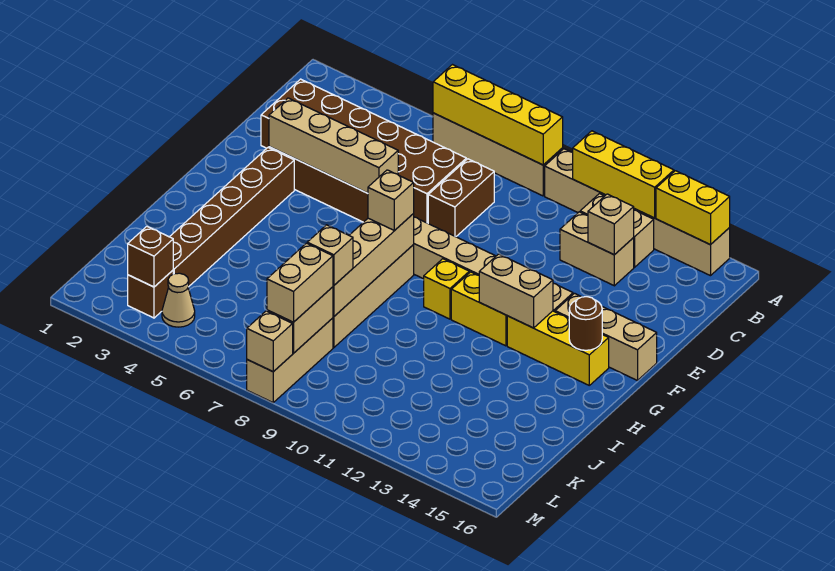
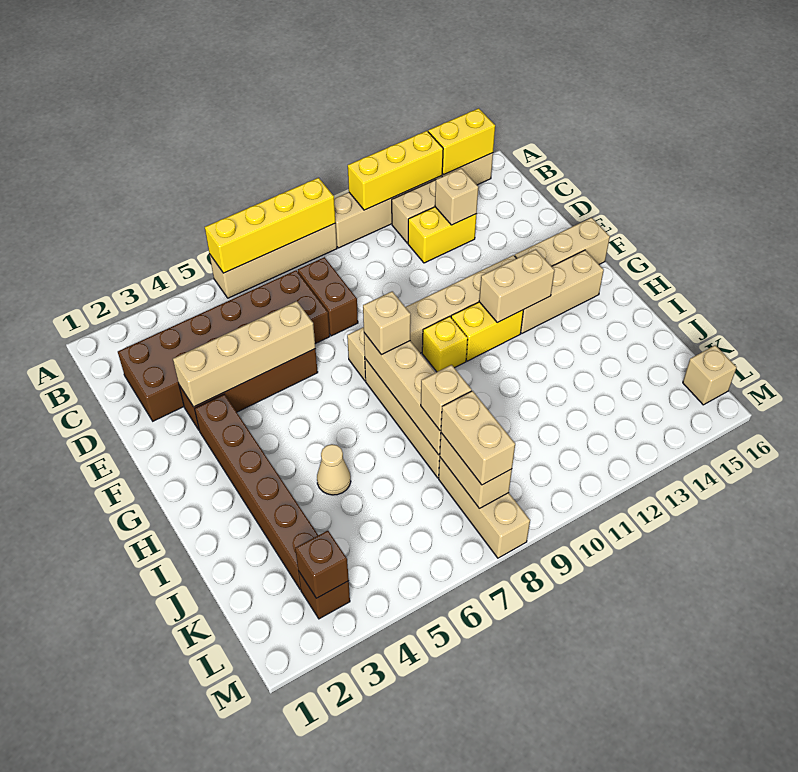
tan 1x2 brick [560,212,634,286] -> yellow 1x2 brick [408,207,477,263]
yellow 1x3 brick [507,311,609,385] -> tan 1x3 brick [521,250,604,333]
brown 1x1 round brick [569,297,602,350] -> none
tan 1x1 cone [162,273,195,327] -> tan 1x1 cone moved to [317,444,351,495]
tan 1x1 brick [247,311,293,372] -> tan 1x1 brick moved to [683,345,737,405]

